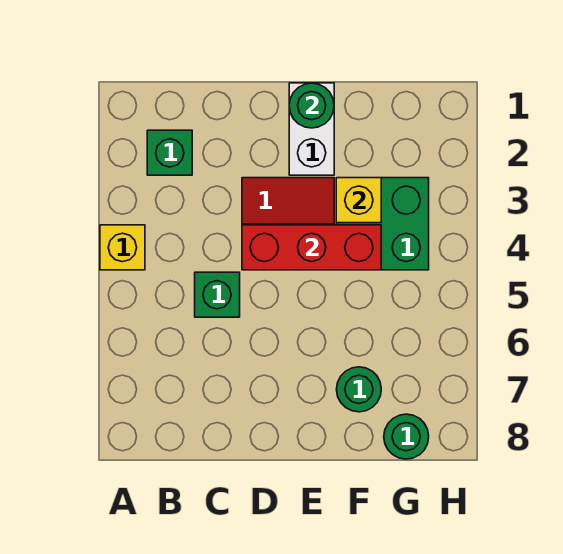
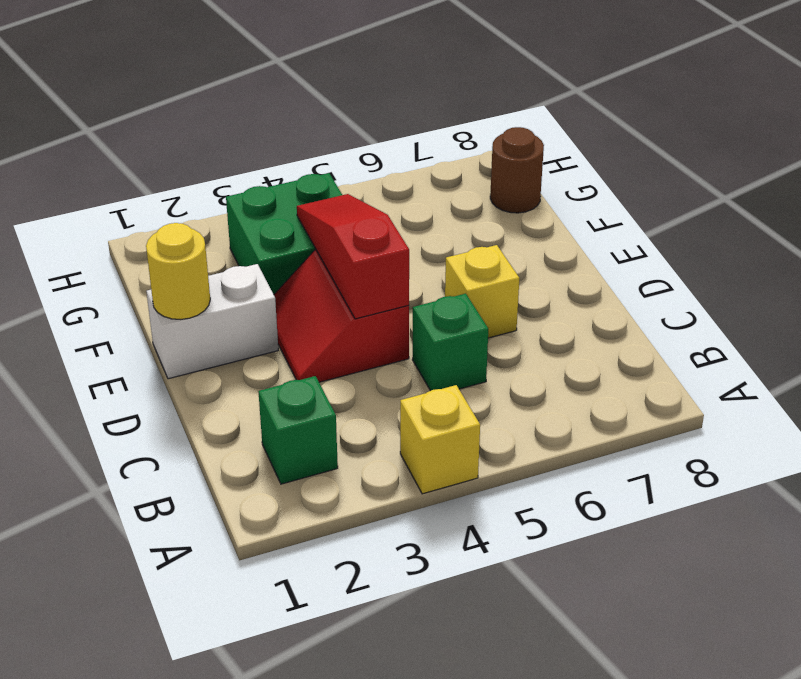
red 1x3 brick [242,225,381,270] -> red 1x3 slope [297,194,409,319]
green 1x1 round brick [289,83,334,128] -> yellow 1x1 round brick [146,223,210,319]
yellow 1x1 brick [336,178,381,223] -> yellow 1x1 brick moved to [445,245,519,338]
green 1x1 round brick [337,367,381,412] -> none
green 1x1 round brick [384,414,429,459] -> brown 1x1 round brick [490,127,544,213]

